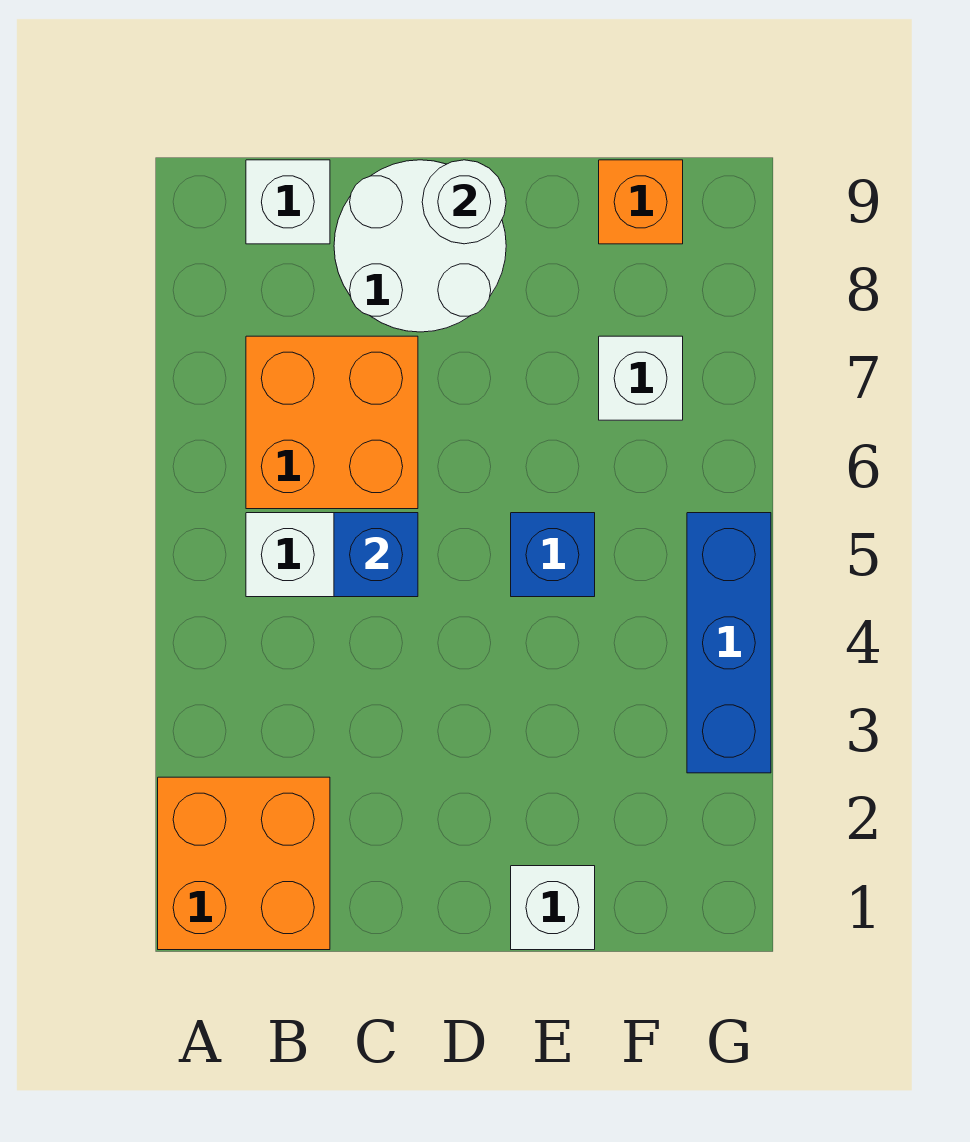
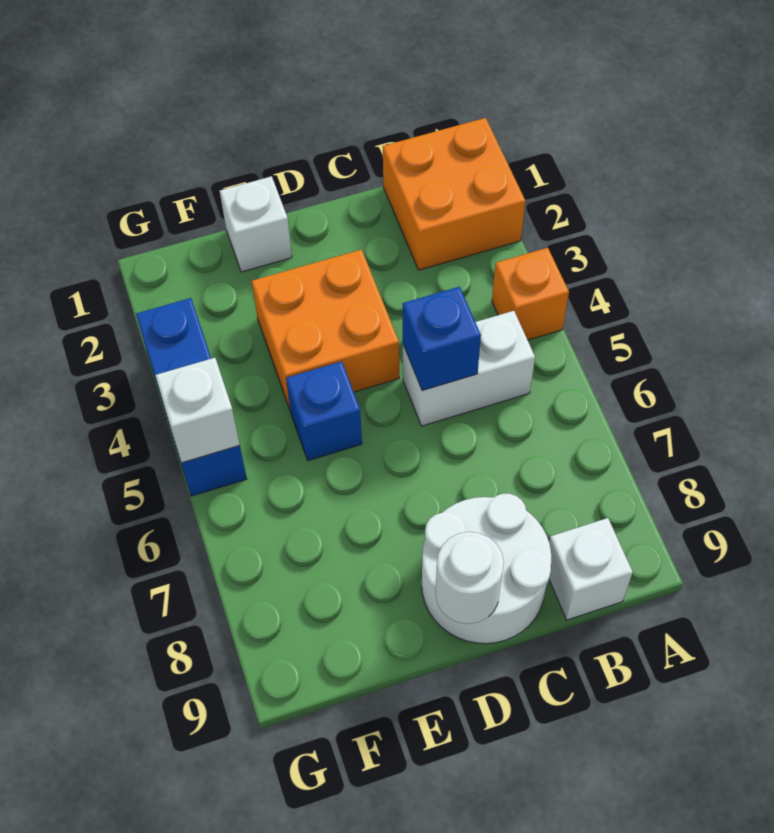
orange 2x2 brick [246,336,418,509] -> orange 2x2 brick moved to [252,250,399,409]
white 1x1 brick [599,336,683,420] -> white 1x1 brick moved to [155,358,240,463]
orange 1x1 brick [599,160,683,244] -> orange 1x1 brick moved to [492,248,569,340]

